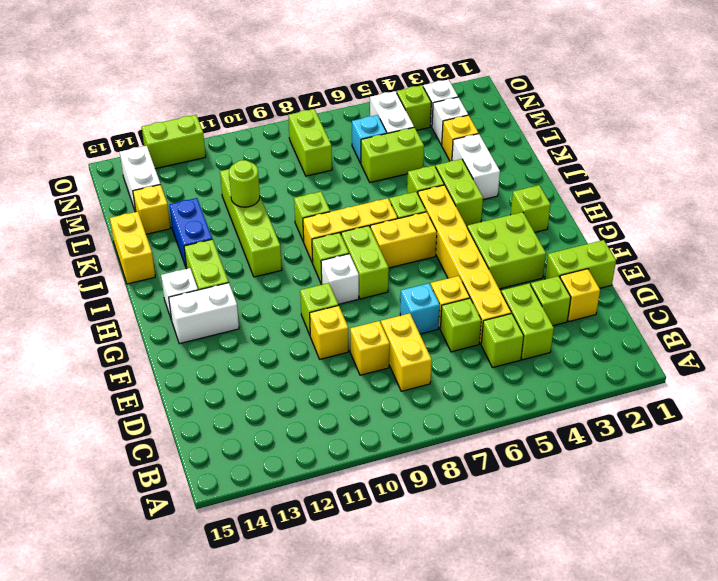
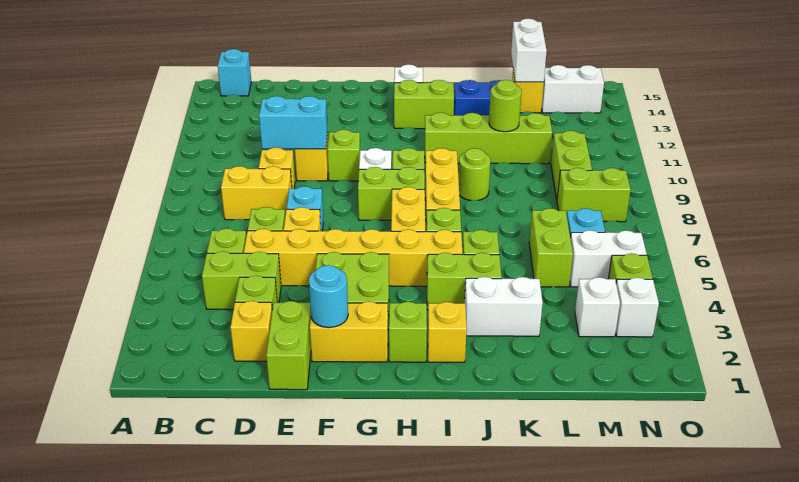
none -> cyan 1x1 brick [218,49,251,96]
none -> cyan 1x2 brick [259,96,328,149]
none -> cyan 1x1 round brick [309,265,348,328]
white 1x2 brick [169,283,239,344] -> white 1x2 brick moved to [511,19,547,82]
lime 1x1 brick [294,192,330,242] -> lime 1x1 round brick [458,148,491,200]
yellow 1x2 brick [110,212,155,284] -> yellow 1x2 brick moved to [310,301,388,362]
yellow 1x1 brick [442,115,479,161] -> yellow 1x1 brick moved to [428,302,467,362]
lime 1x2 brick [142,115,206,169] -> lime 1x2 brick moved to [551,131,592,199]

